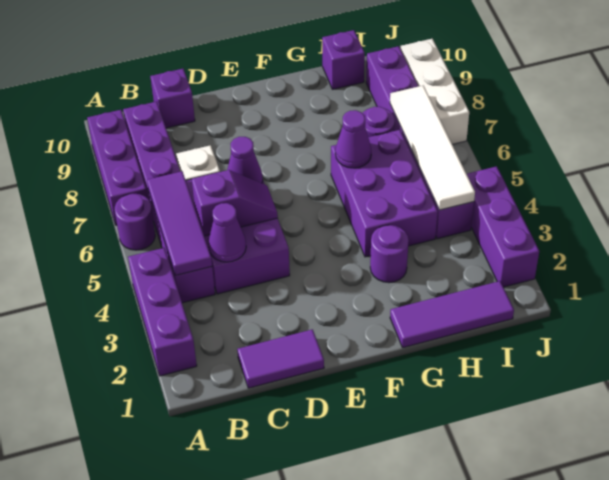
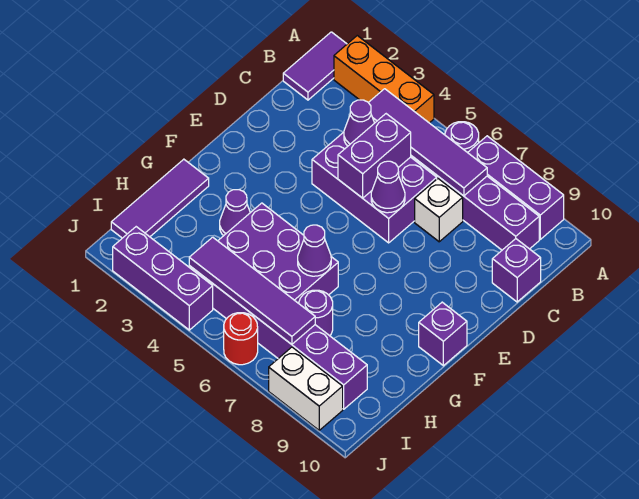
purple 1x3 brick [128,248,197,376] -> orange 1x3 brick [334,36,434,123]
purple 1x3 tile [147,171,212,275] -> purple 1x4 tile [368,89,487,196]
purple 1x2 tile [237,329,324,388] -> purple 1x2 tile moved to [283,32,347,100]
purple 1x2 slope [192,170,278,236] -> purple 1x2 brick [338,114,411,198]
purple 1x1 round brick [370,225,409,283] -> purple 1x1 cone [220,190,250,236]
purple 1x1 brick [322,30,365,89] -> purple 1x1 brick moved to [419,302,467,366]
white 1x4 tile [390,86,475,210] -> purple 1x4 tile [189,237,315,344]
none -> red 1x1 round brick [224,313,258,365]
white 1x3 brick [400,39,469,144] -> white 1x2 brick [269,347,343,430]

